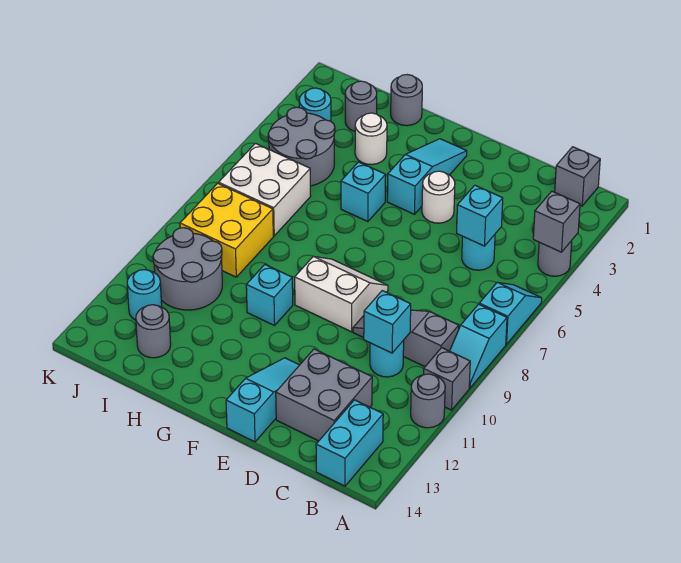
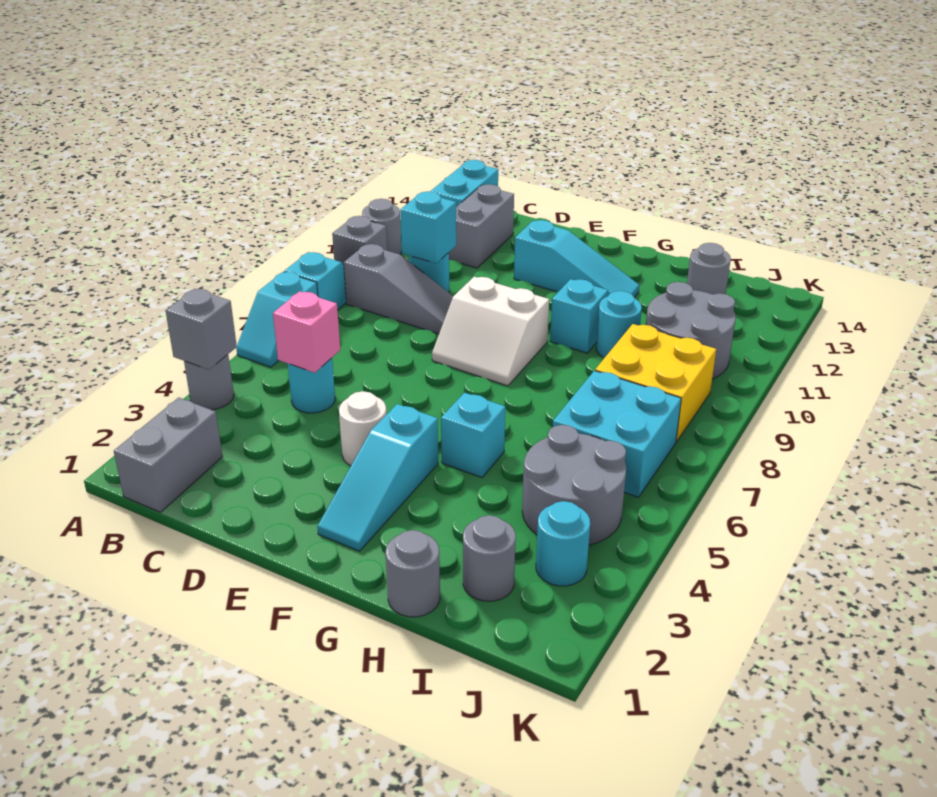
grey 1x1 brick [555,147,600,206] -> grey 1x2 brick [114,398,222,512]
cyan 1x1 brick [457,185,503,246] -> pink 1x1 brick [273,291,340,373]
grey 2x2 brick [276,349,372,441] -> grey 1x2 brick [449,184,514,268]
cyan 1x3 slope [226,358,299,442] -> cyan 1x3 slope turned to [514,220,639,297]
white 1x1 round brick [355,113,387,165] -> none
white 2x2 brick [219,143,311,236] -> cyan 2x2 brick [553,371,681,497]
cyan 1x1 round brick [127,270,162,320] -> cyan 1x1 round brick moved to [596,291,642,358]

